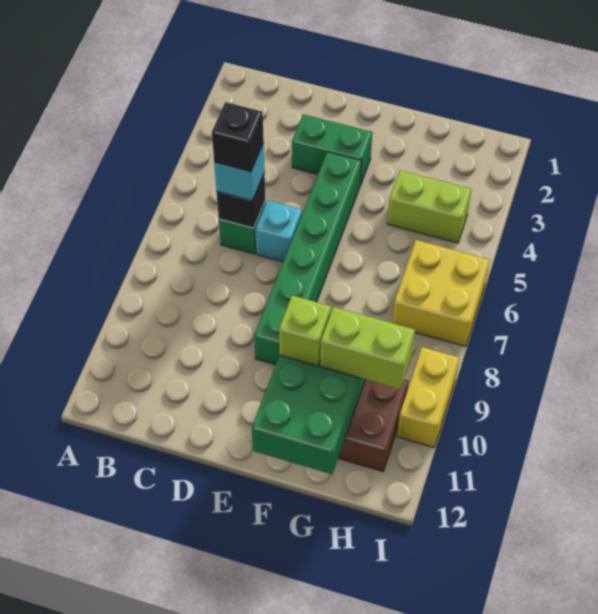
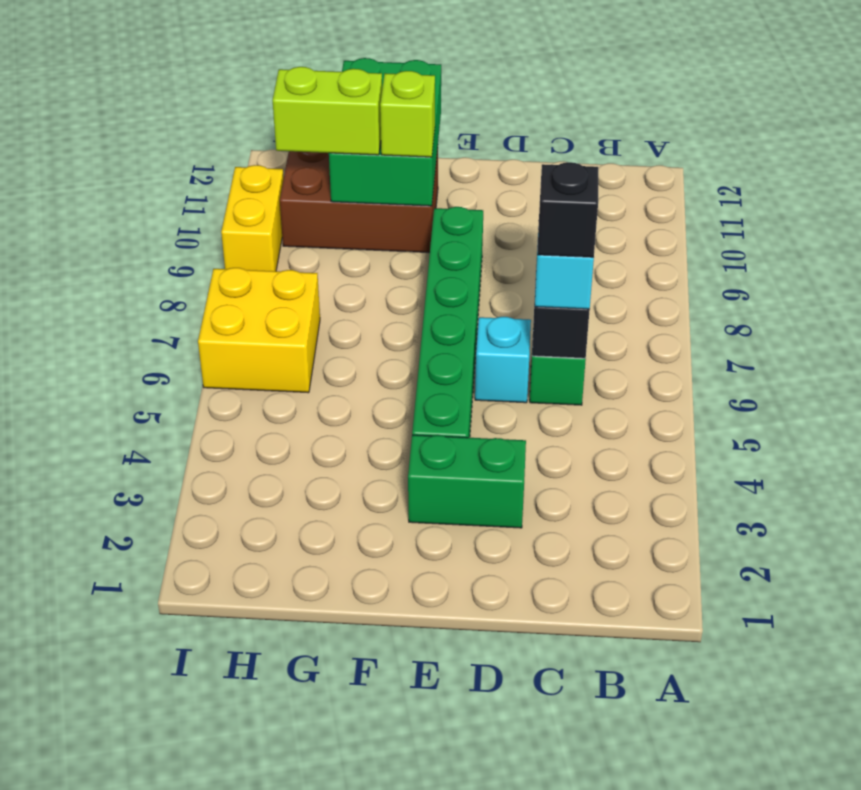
lime 1x2 brick [387,170,472,243] -> none

